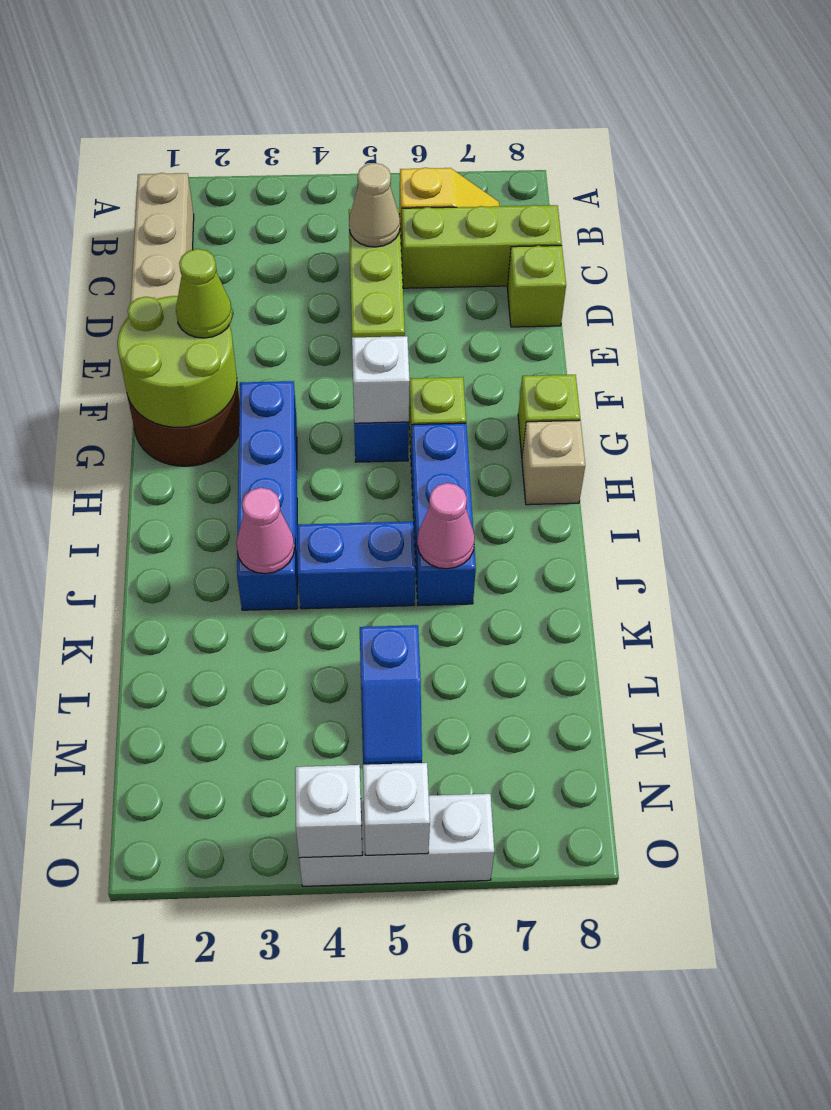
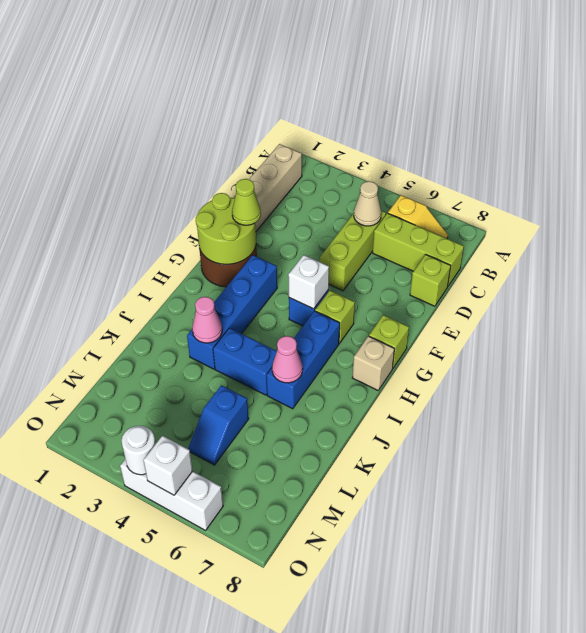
white 1x1 brick [295,765,362,858] -> white 1x1 round brick [122,426,155,475]

